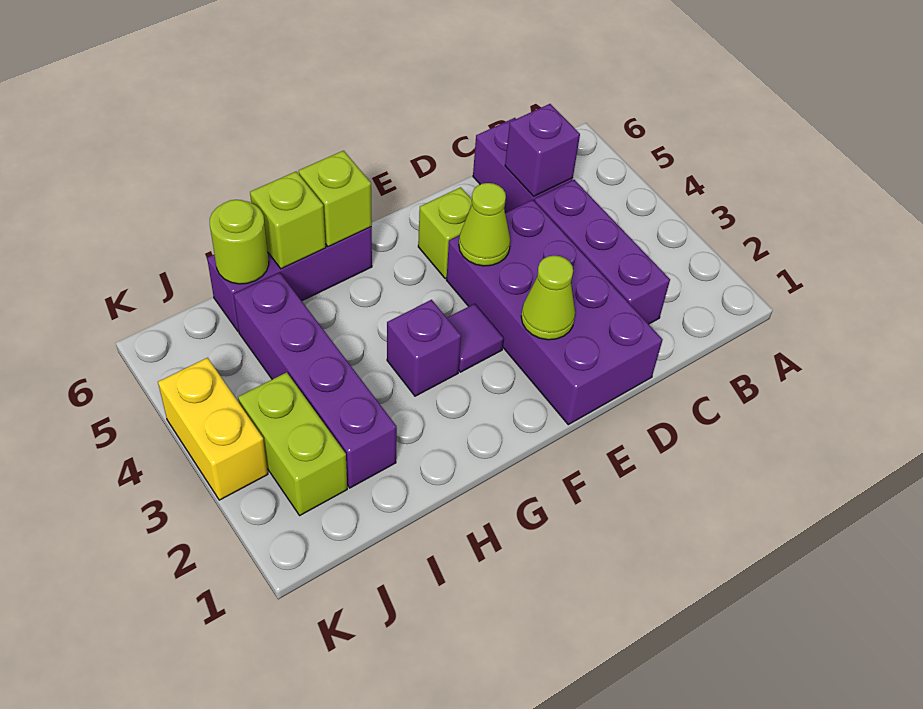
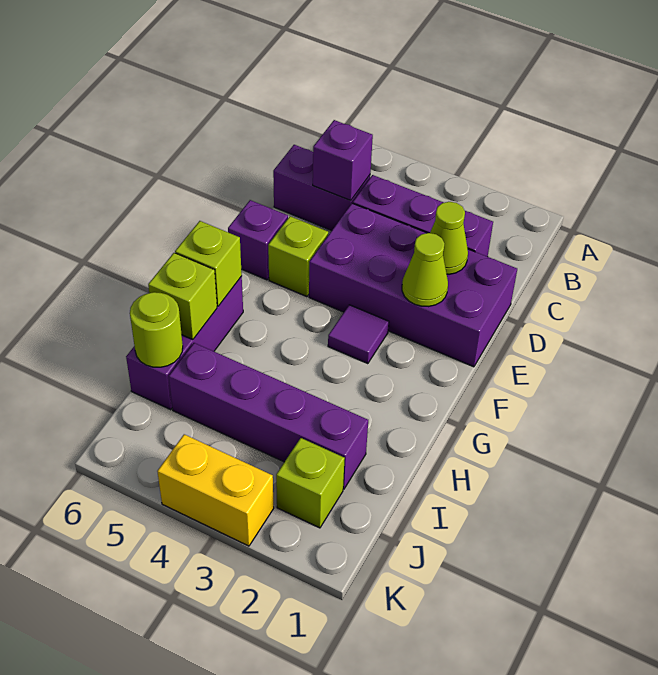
lime 1x1 cone [459,183,510,266] -> lime 1x1 cone moved to [430,202,468,274]
purple 1x1 brick [387,300,461,396] -> purple 1x1 brick moved to [228,200,288,280]
lime 1x2 brick [238,372,347,515] -> lime 1x1 brick [276,438,345,528]

